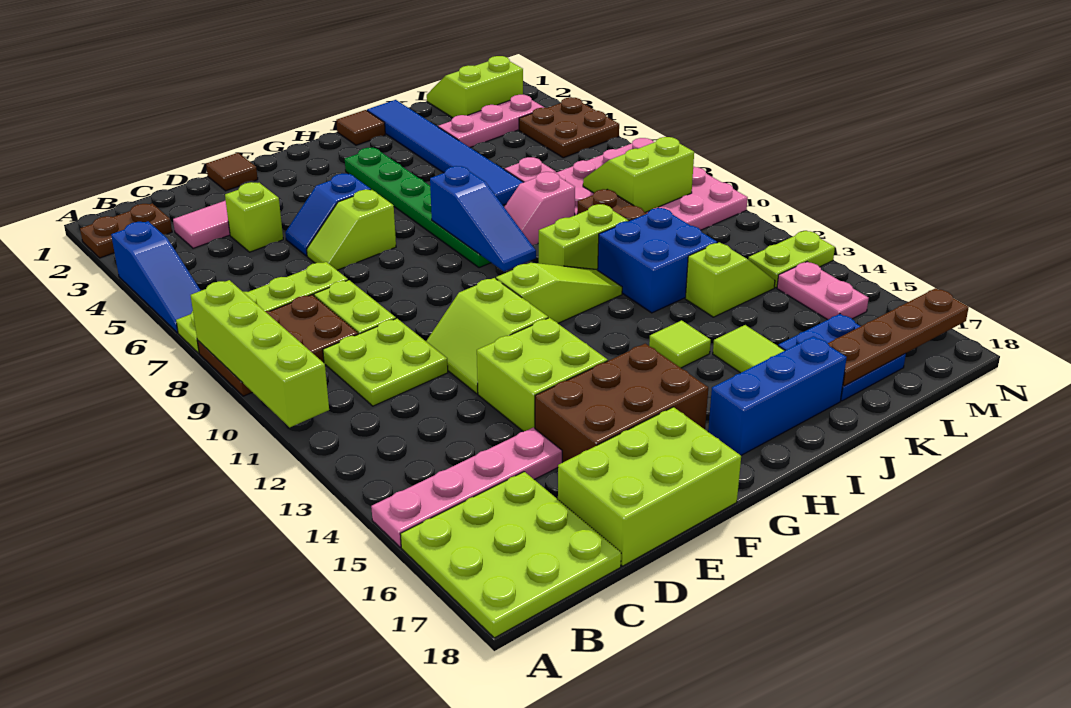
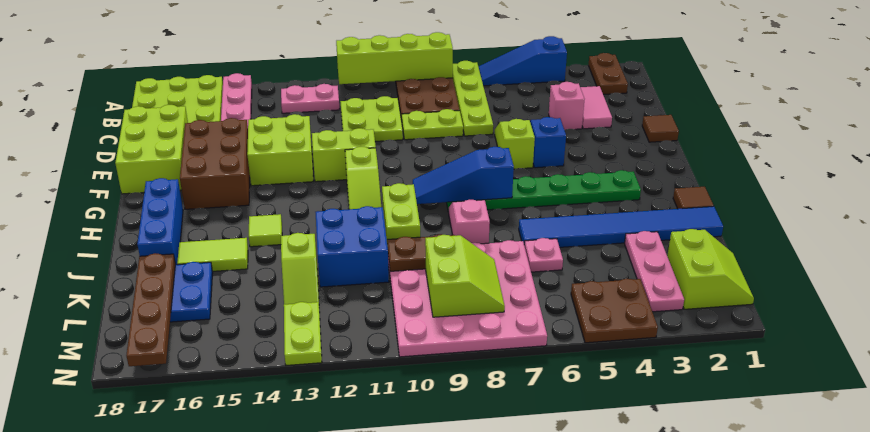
lime 1x1 brick [225,182,283,252] -> pink 1x1 brick [549,82,584,130]
pink 1x2 plate [777,262,869,320] -> pink 1x2 plate moved to [281,84,340,113]

